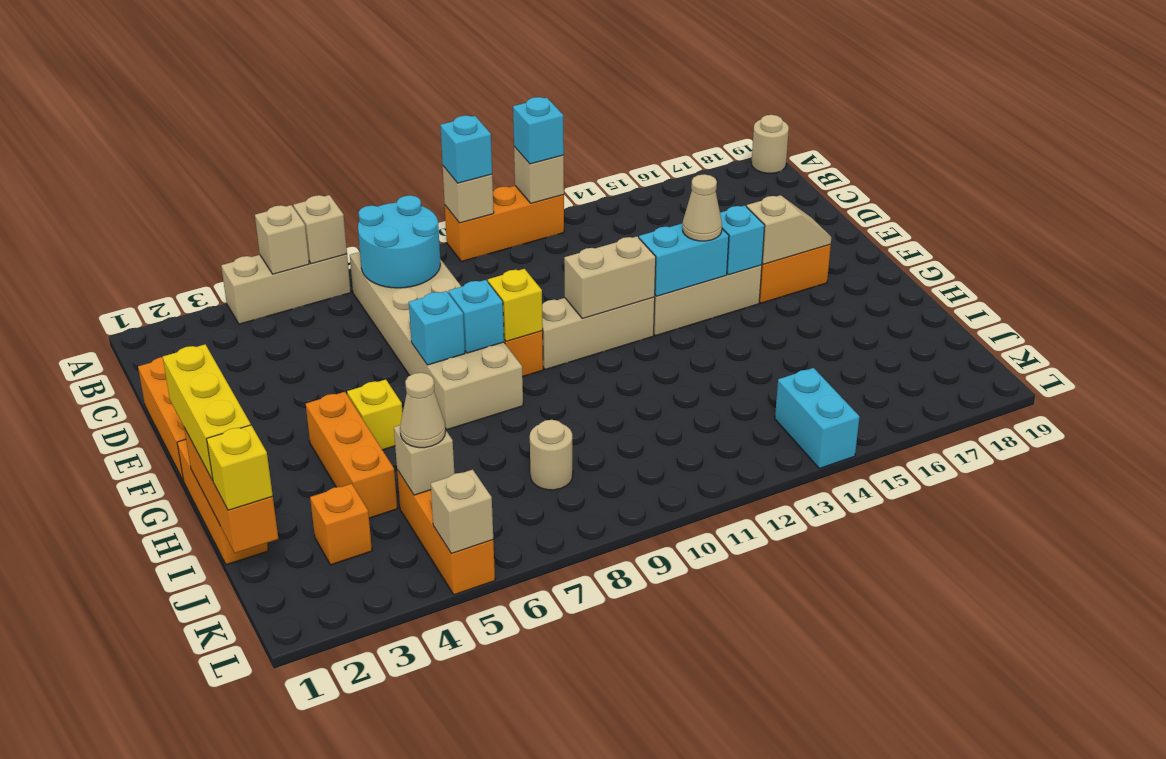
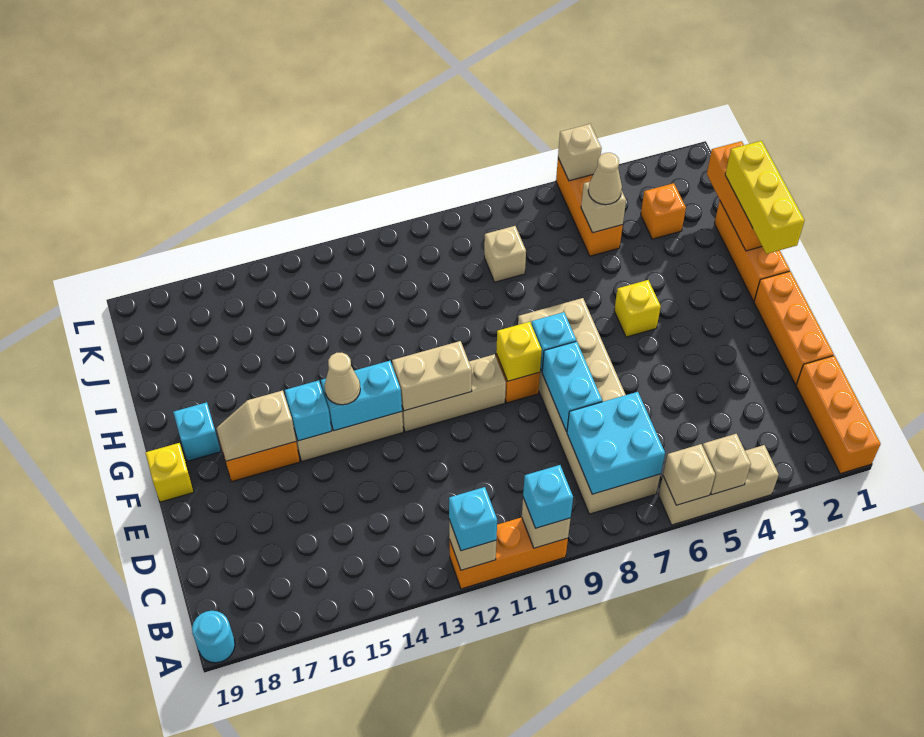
tan 1x1 round brick [752,115,789,173] -> cyan 1x1 round brick [192,611,235,663]
cyan 2x2 round brick [358,195,440,288] -> cyan 2x2 brick [567,392,665,494]
cyan 1x1 brick [409,291,465,365] -> cyan 1x1 brick moved to [173,402,221,461]
orange 1x3 brick [306,392,397,518] -> orange 1x3 brick moved to [796,356,881,474]
yellow 1x1 brick [207,425,273,510] -> yellow 1x1 brick moved to [146,443,194,502]
tan 1x1 round brick [530,420,573,490] -> tan 1x1 brick [484,226,526,282]
cyan 1x2 brick [775,368,860,468] -> cyan 1x2 brick moved to [542,341,602,432]

